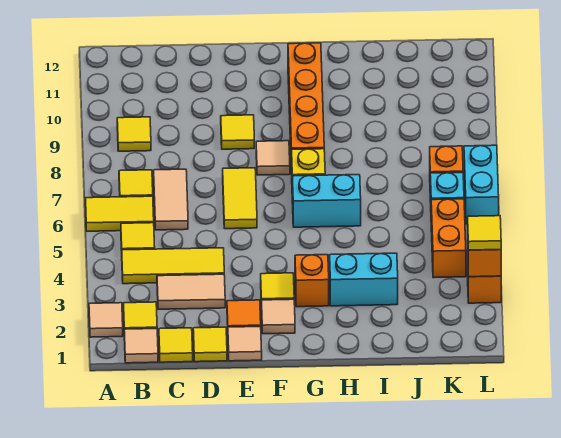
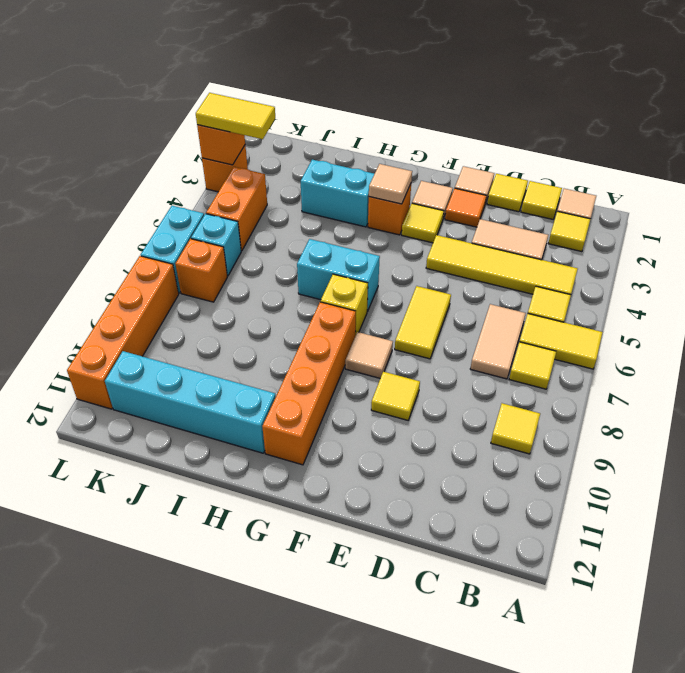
tan 1x1 tile [89,303,123,337] -> tan 1x1 tile moved to [369,164,412,204]
yellow 1x3 tile [122,248,224,284] -> yellow 1x4 tile [426,235,578,295]
none -> cyan 1x4 brick [105,351,276,453]
yellow 1x1 tile [468,216,501,250] -> yellow 1x2 tile [196,93,275,139]
none -> orange 1x4 brick [67,256,179,409]

